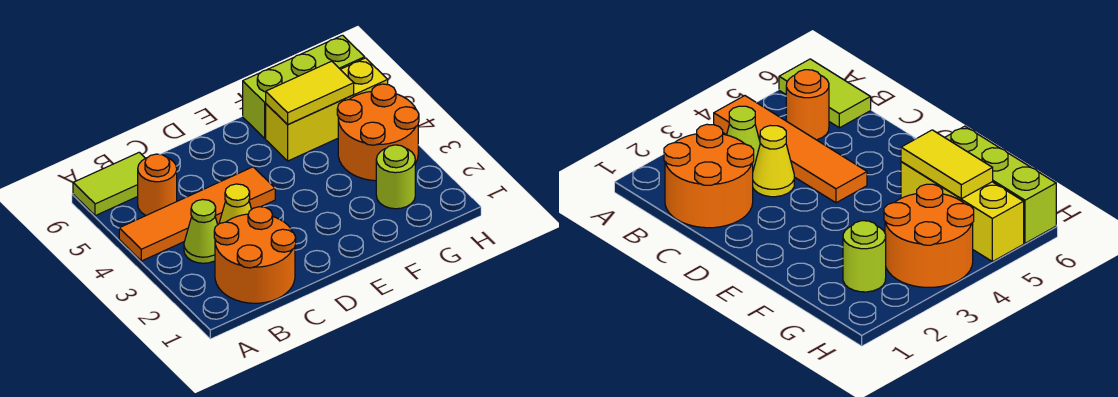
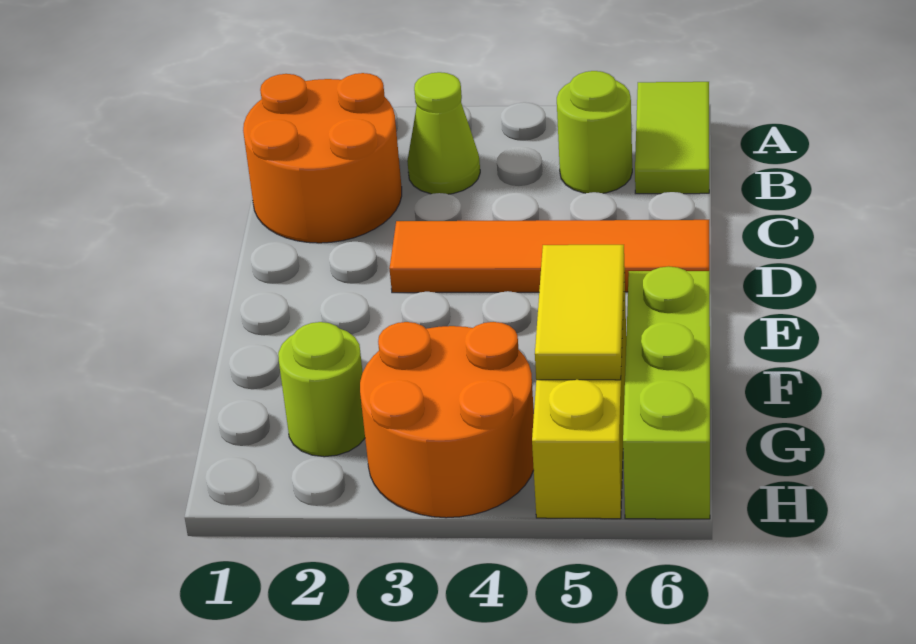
orange 1x4 tile [119,167,275,261] -> orange 1x4 tile turned to [389,220,709,293]
orange 1x1 round brick [138,154,177,215] -> lime 1x1 round brick [557,71,632,193]
yellow 1x1 cone [219,184,252,224] -> none

